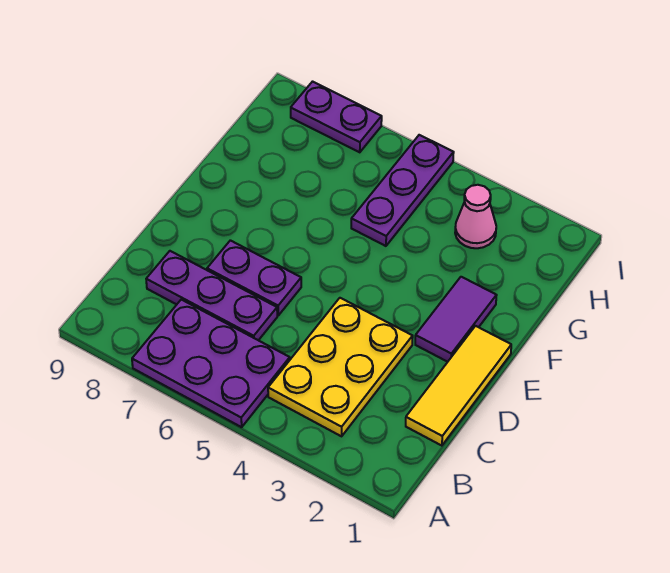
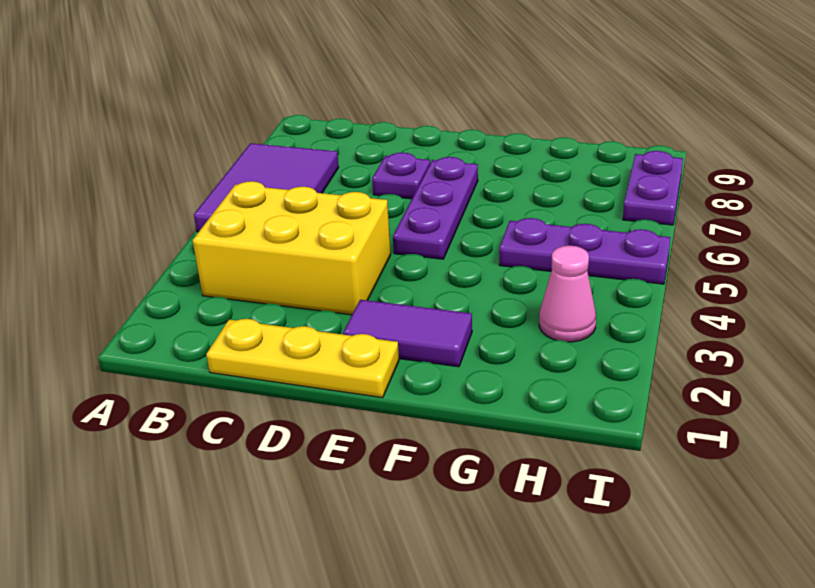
purple 2x3 plate [132,300,290,427] -> purple 2x3 tile [194,143,339,232]
yellow 2x3 plate [268,298,413,436] -> yellow 2x3 brick [193,181,391,315]
yellow 1x3 tile [406,326,511,446] -> yellow 1x3 plate [206,319,399,398]
purple 1x3 plate [146,251,277,340] -> purple 1x3 plate moved to [393,157,478,259]
purple 1x2 plate [207,240,301,315] -> purple 1x1 plate [372,153,430,199]

